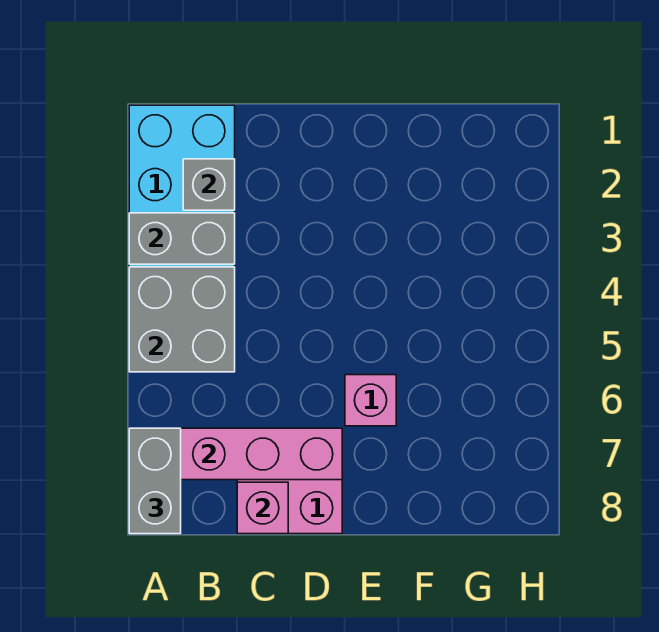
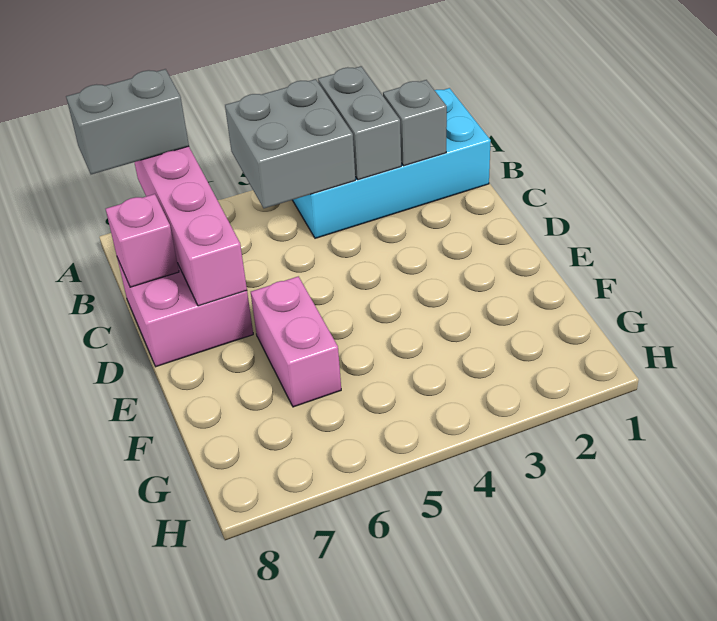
pink 1x1 brick [345,375,396,426] -> pink 1x2 brick [251,276,341,407]

